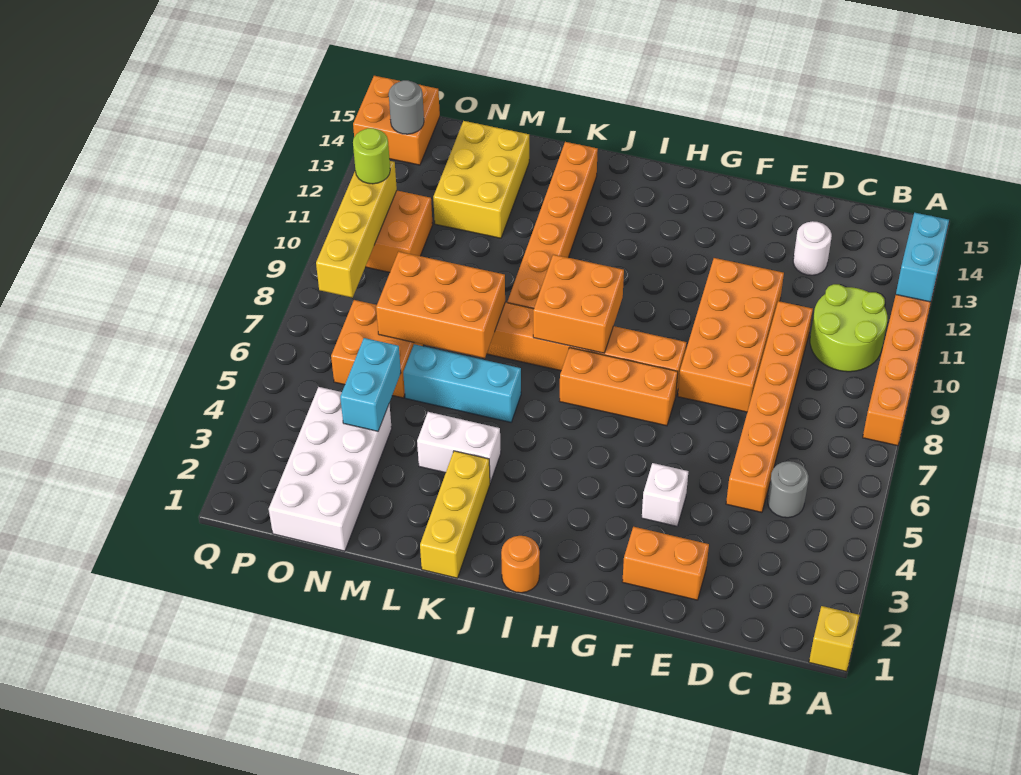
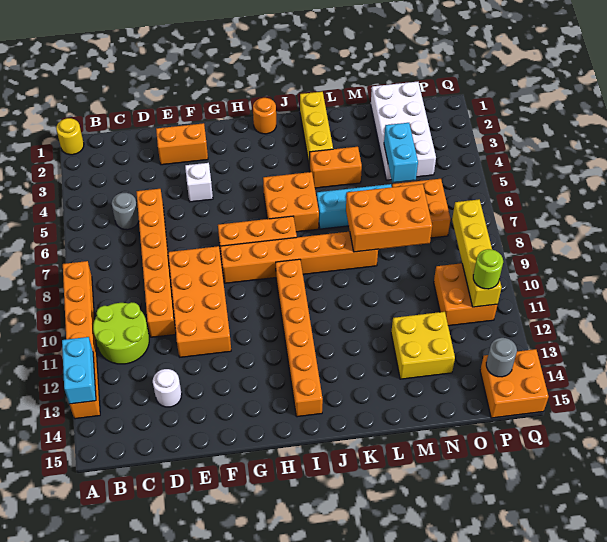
yellow 1x1 brick [809,606,859,672] -> yellow 1x1 round brick [56,118,84,155]
orange 2x2 brick [533,255,624,353] -> orange 2x2 brick moved to [263,172,319,232]
white 1x2 brick [417,412,501,483] -> orange 1x2 brick [310,147,362,188]
orange 1x6 brick [508,142,598,309] -> orange 1x6 brick moved to [276,259,323,417]
yellow 2x3 brick [433,121,529,238] -> yellow 2x2 brick [391,312,455,379]

